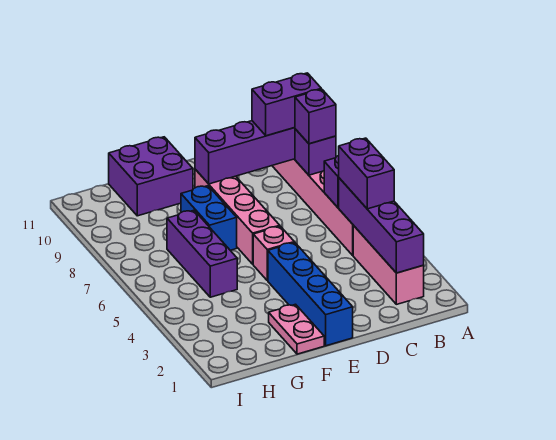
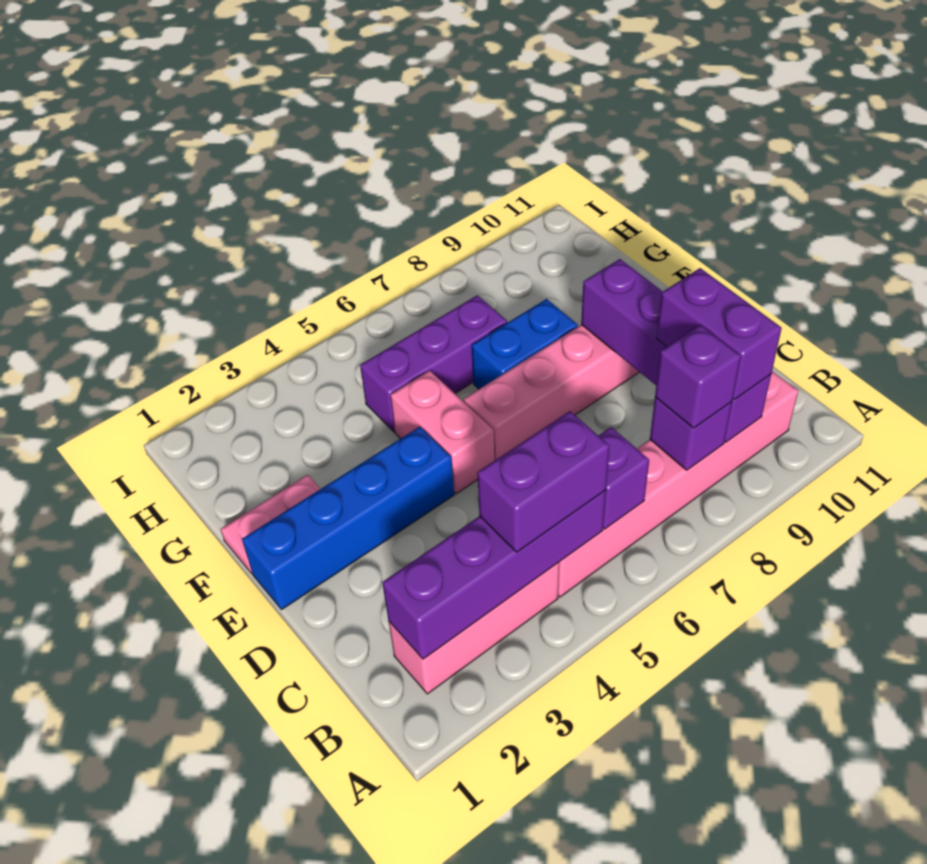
pink 1x1 brick [253,226,294,281] -> pink 1x2 brick [391,371,494,494]
purple 2x2 brick [109,137,193,216] -> none

